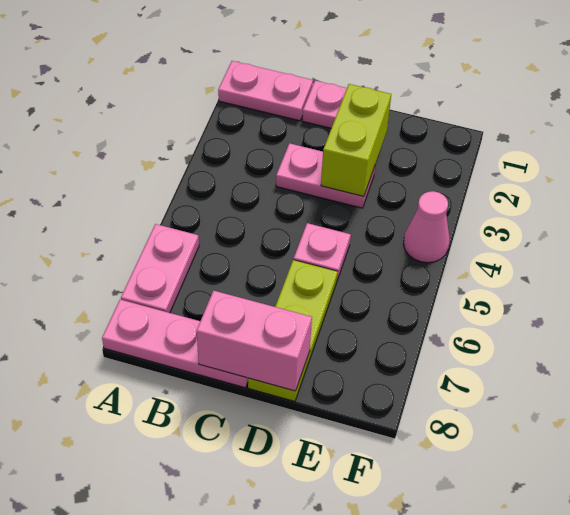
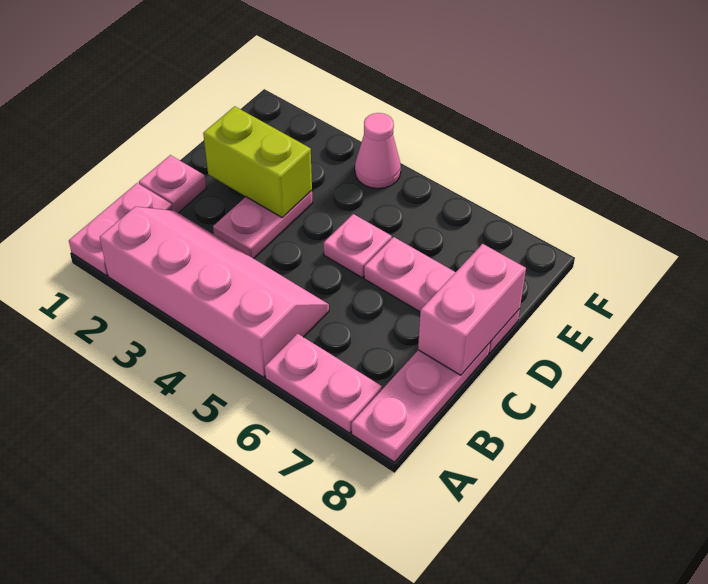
none -> pink 2x4 slope [100,207,329,377]
lime 1x3 plate [248,260,338,401] -> pink 1x3 plate [364,237,520,353]

